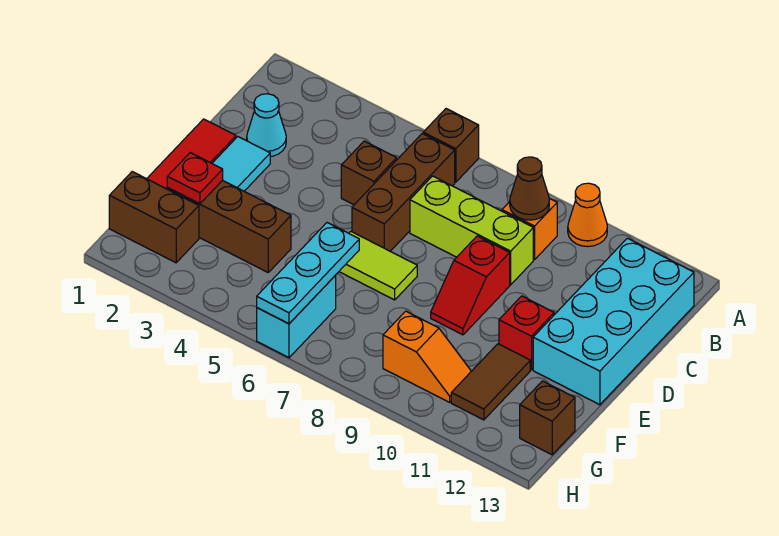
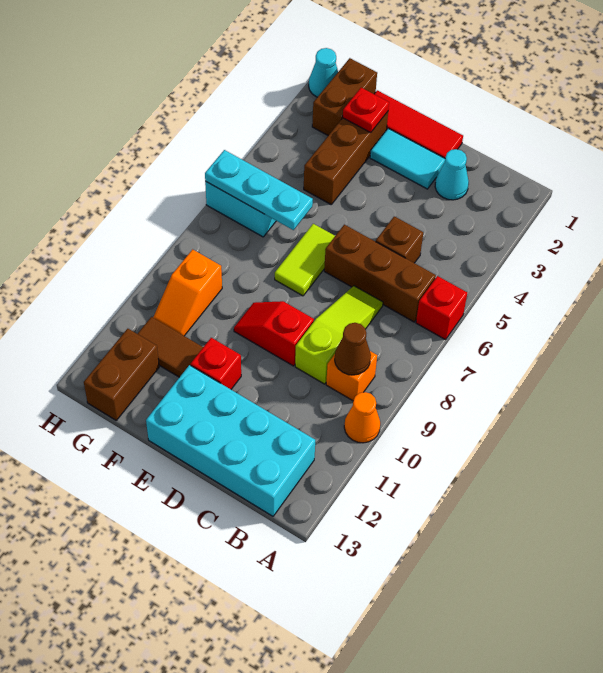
brown 1x1 brick [423,109,479,182] -> red 1x1 brick [416,276,467,340]
lime 1x3 brick [410,176,533,285] -> lime 1x3 slope [295,286,383,384]
brown 1x1 brick [520,381,575,455] -> brown 1x2 brick [84,329,159,420]
none -> cyan 1x1 cone [309,48,338,97]

